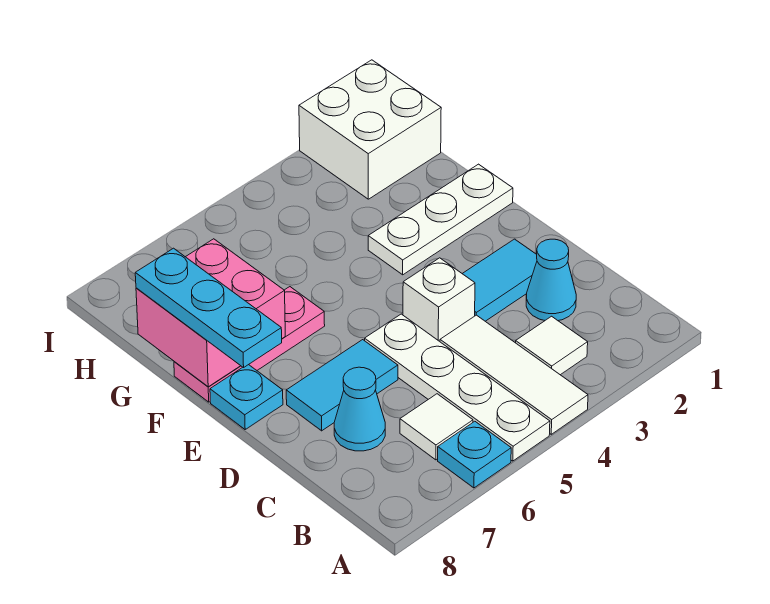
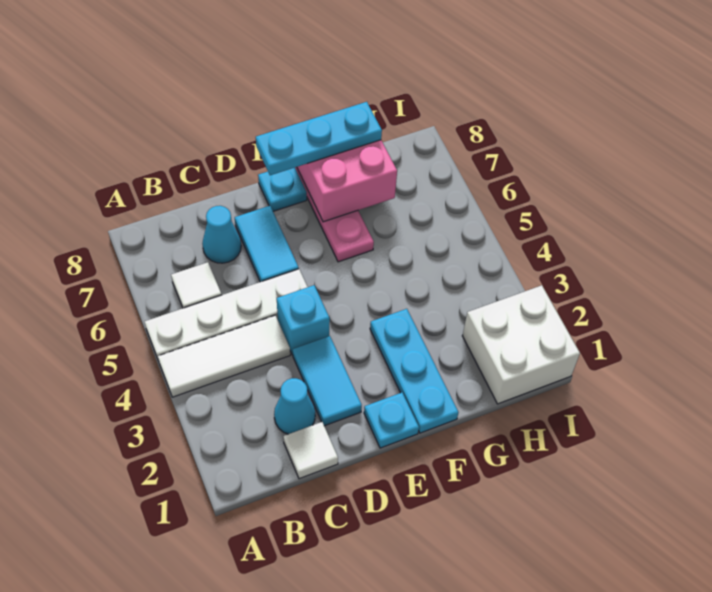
cyan 1x1 plate [438,421,511,488] -> cyan 1x1 plate moved to [364,393,419,448]
white 1x1 tile [516,316,588,375] -> white 1x1 tile moved to [284,422,338,479]
white 1x1 brick [403,258,475,341] -> cyan 1x1 brick [277,285,330,355]
white 1x3 plate [368,164,513,275] -> cyan 1x3 plate [370,309,458,433]

